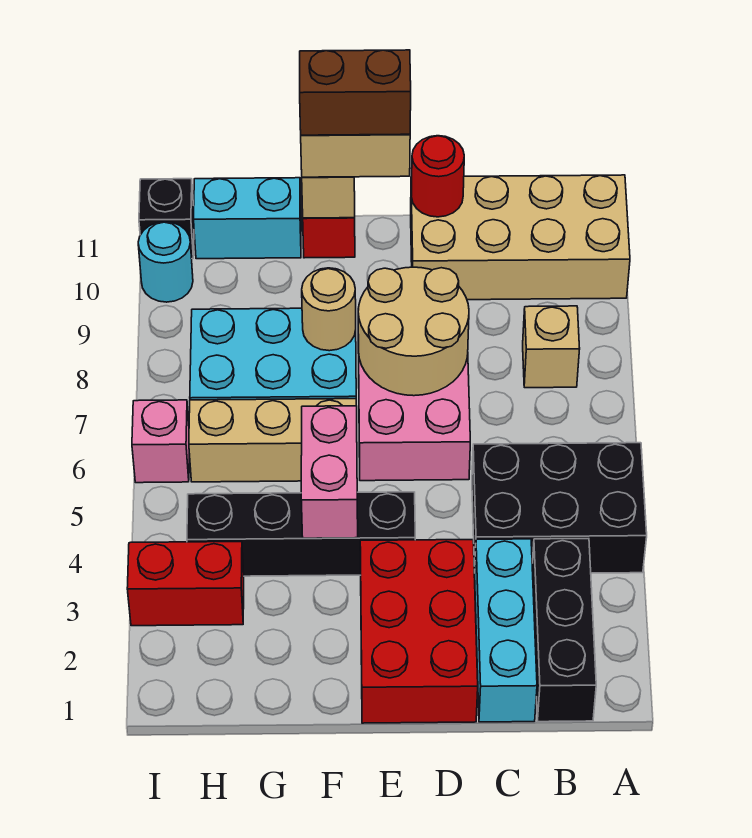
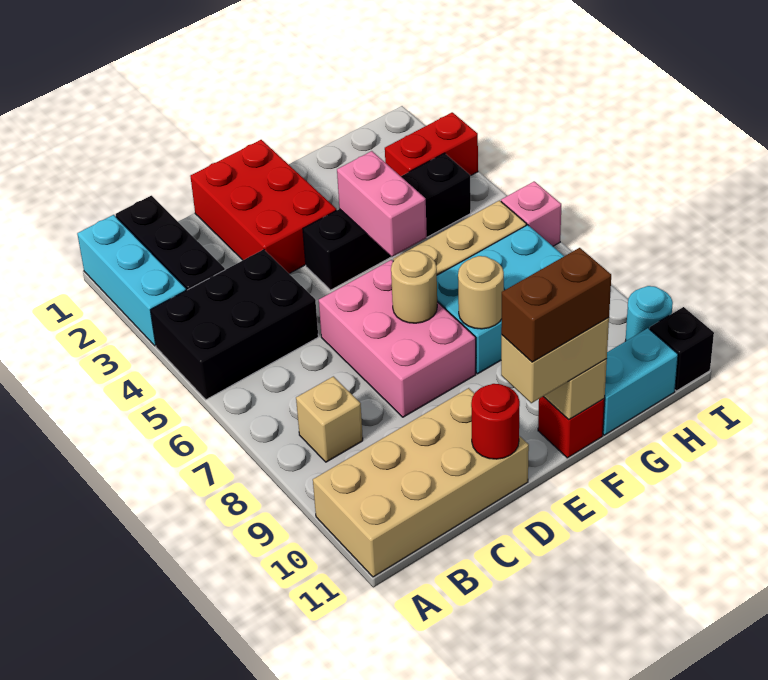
cyan 1x3 brick [475,539,537,722] -> cyan 1x3 brick moved to [77,215,186,346]
tan 2x2 round brick [358,267,469,396] -> tan 1x1 round brick [391,251,437,323]

